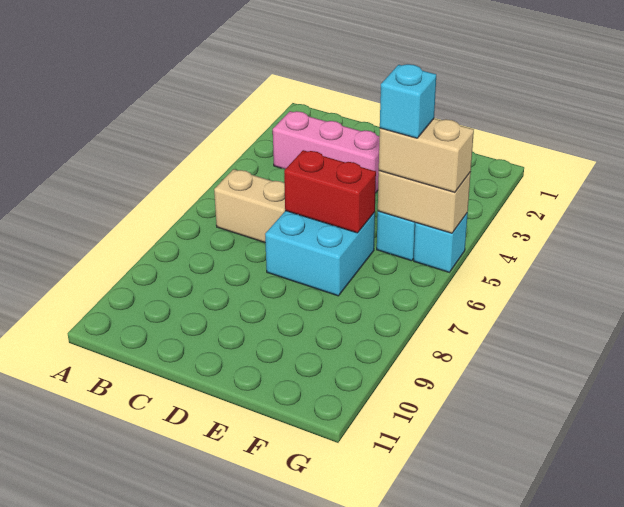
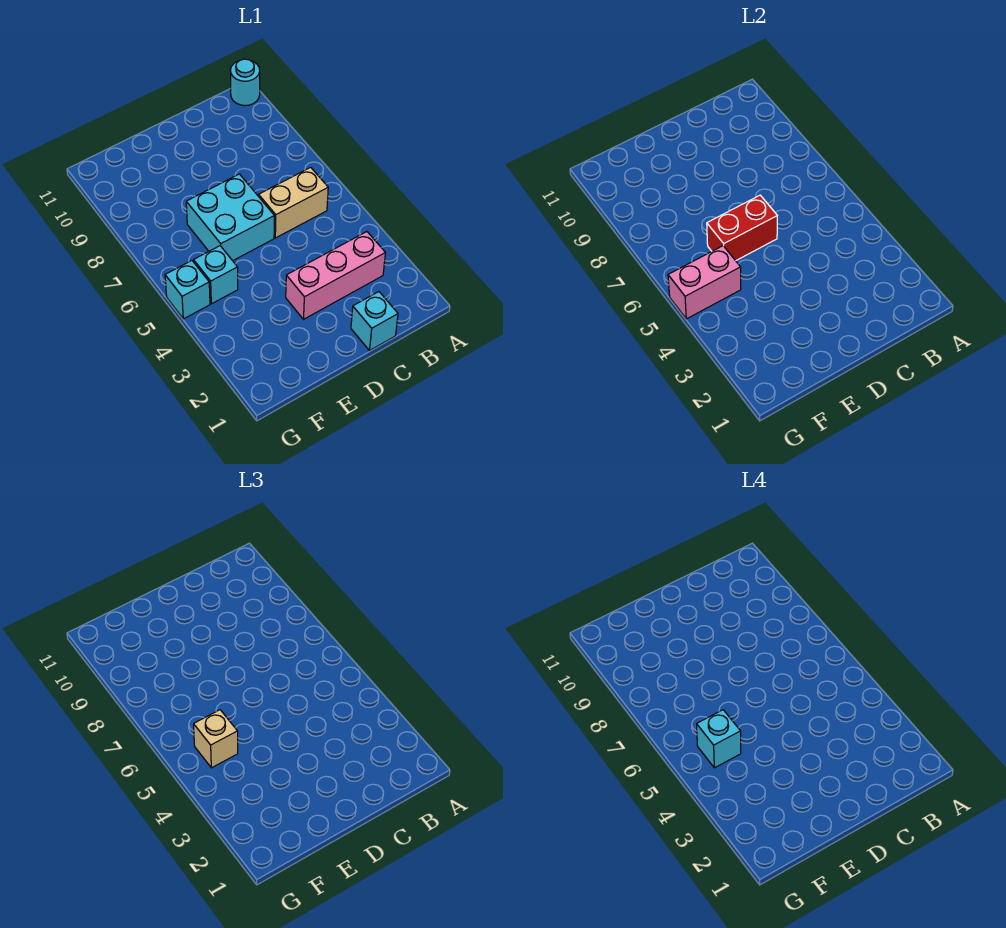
none -> cyan 1x1 round brick [230,59,260,106]
none -> cyan 1x1 brick [351,292,398,350]
tan 1x2 brick [378,171,471,233] -> pink 1x2 brick [668,246,741,319]
tan 1x2 brick [379,119,474,192] -> tan 1x1 brick [194,710,238,768]

